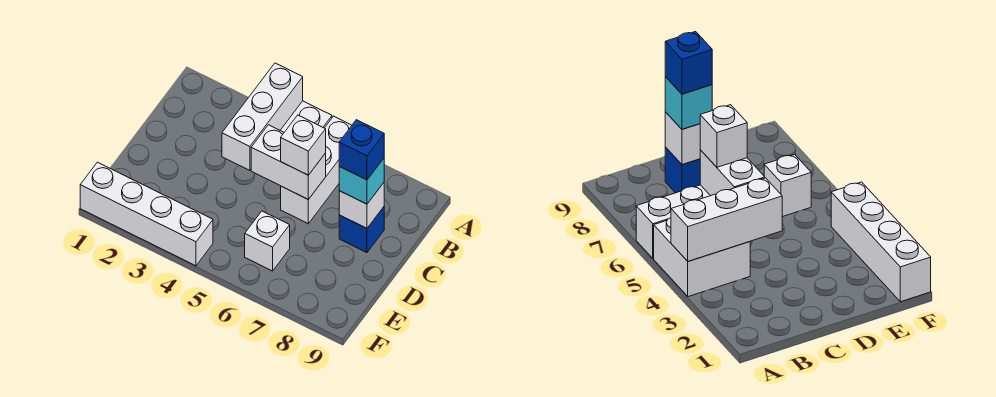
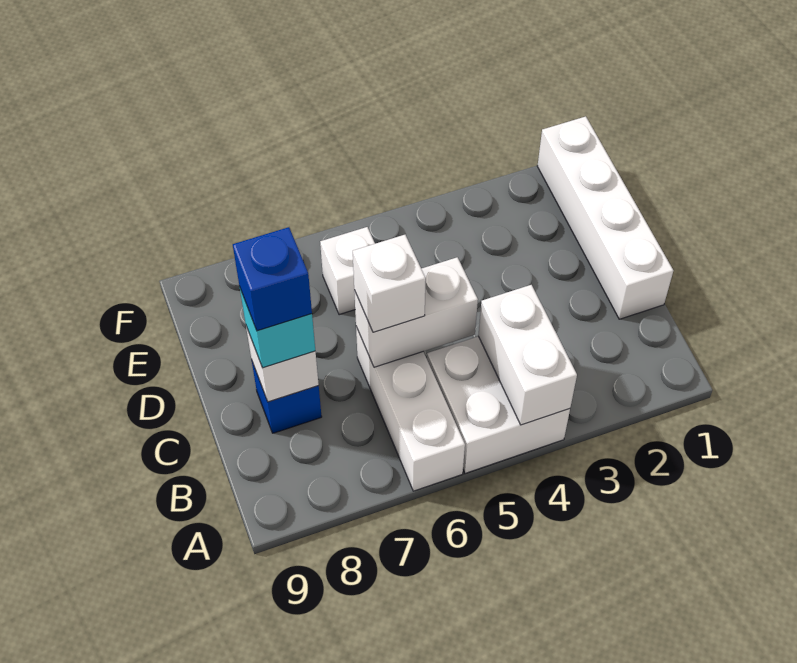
white 1x3 brick [222,63,303,170] -> white 1x2 brick [478,285,577,425]
white 1x4 brick [80,162,213,266] -> white 1x4 brick turned to [537,116,673,319]

